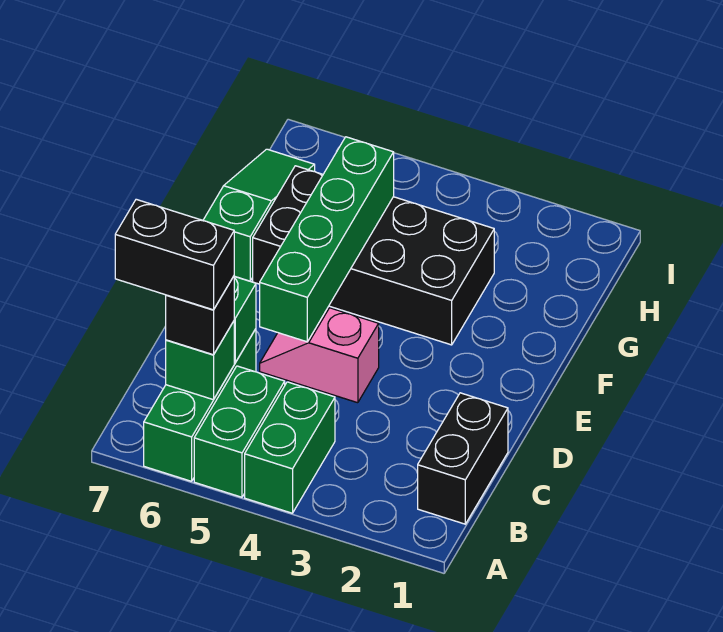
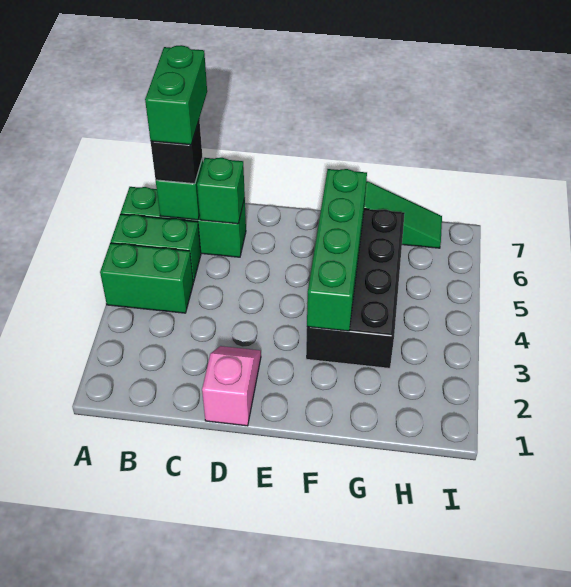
black 1x2 brick [418,393,508,524] -> none
black 1x2 brick [115,199,234,310] -> green 1x2 brick [145,45,207,145]
pink 1x2 slope [260,308,379,403] -> pink 1x2 slope moved to [202,346,261,426]
green 1x4 brick [260,137,394,342] -> green 1x4 brick turned to [307,169,367,331]

